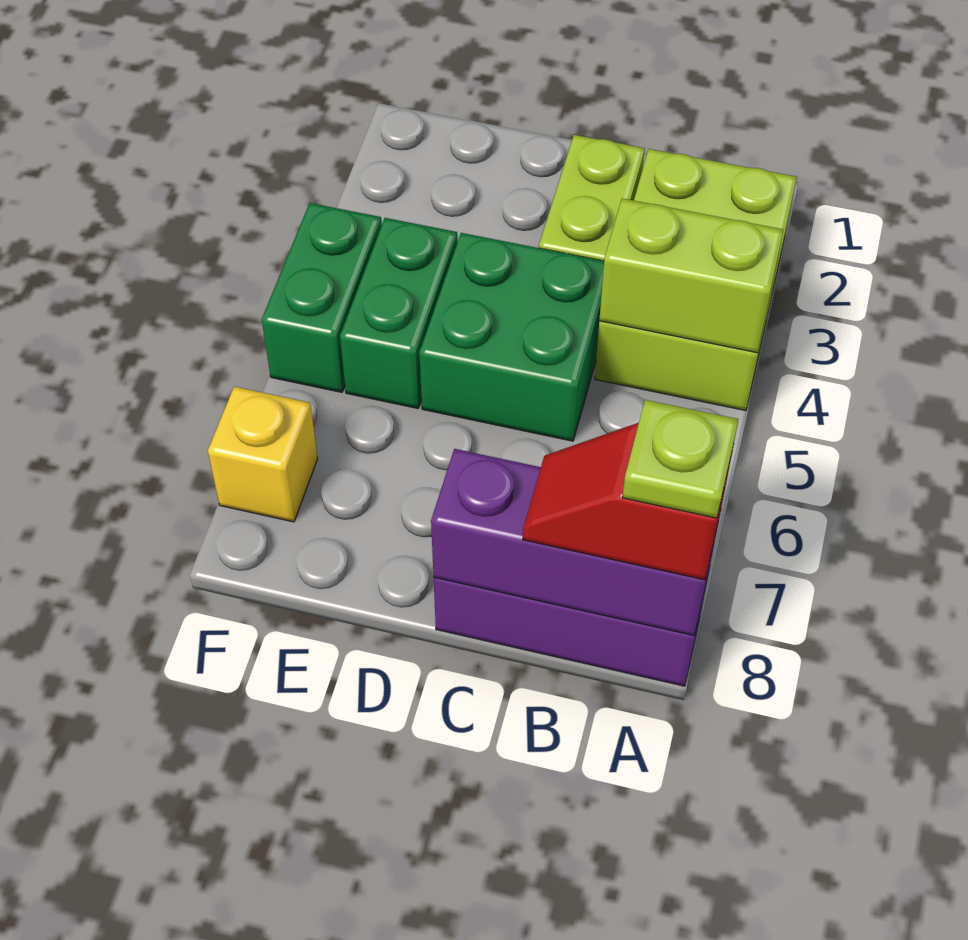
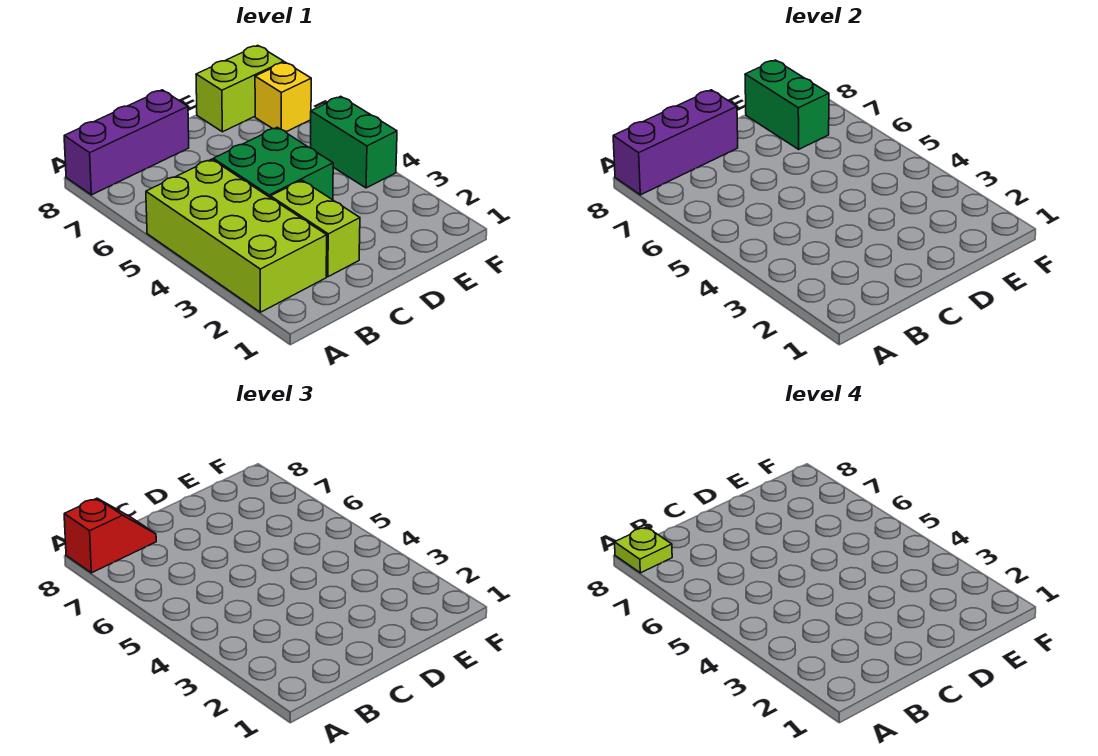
lime 2x3 brick [595,149,797,411] -> lime 2x4 brick [146,159,327,312]
lime 1x2 brick [599,198,783,353] -> lime 1x2 brick moved to [196,45,284,132]
green 1x2 brick [340,218,457,408] -> green 1x2 brick moved to [745,60,829,149]

